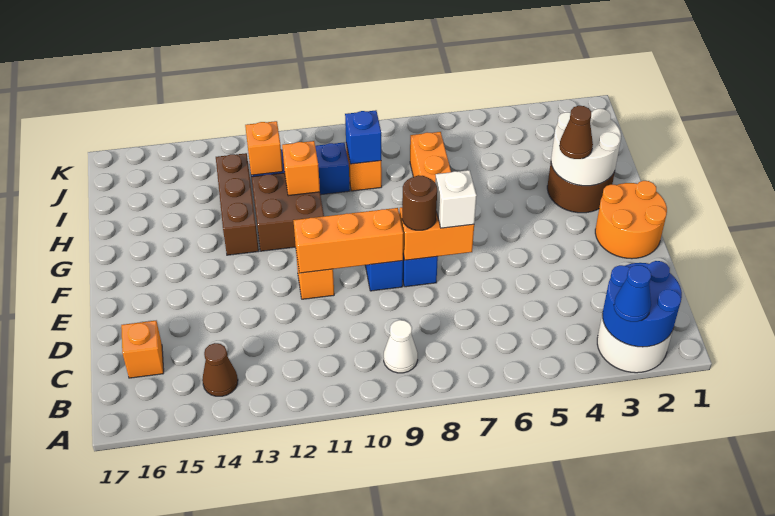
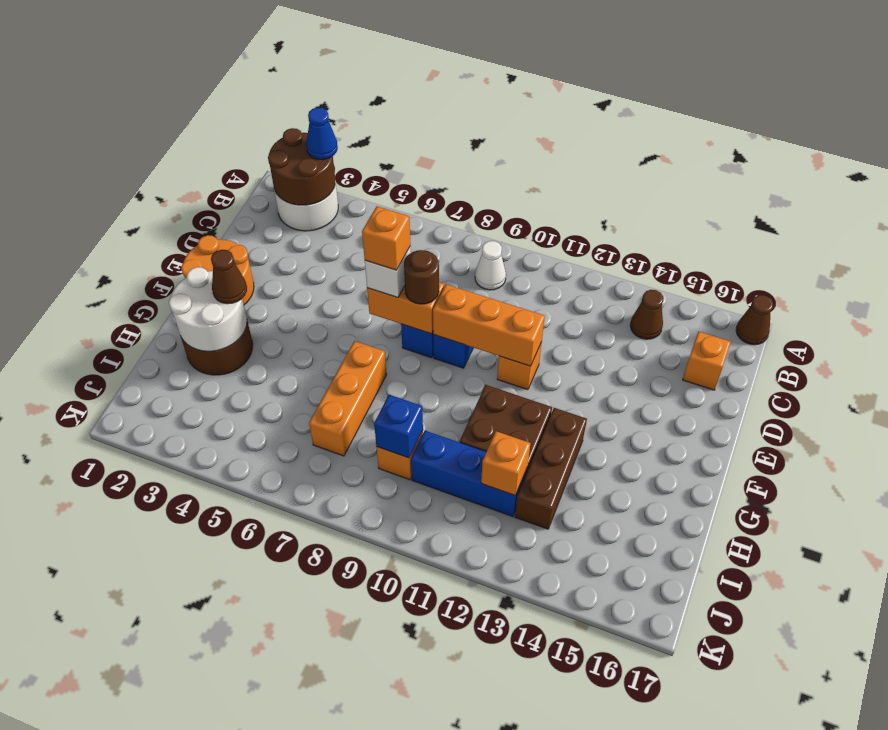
blue 2x2 round brick [602,261,682,347] -> brown 2x2 round brick [268,128,335,205]
none -> brown 1x1 cone [736,295,773,345]
orange 1x1 brick [282,141,320,196] -> orange 1x1 brick moved to [362,206,410,270]

